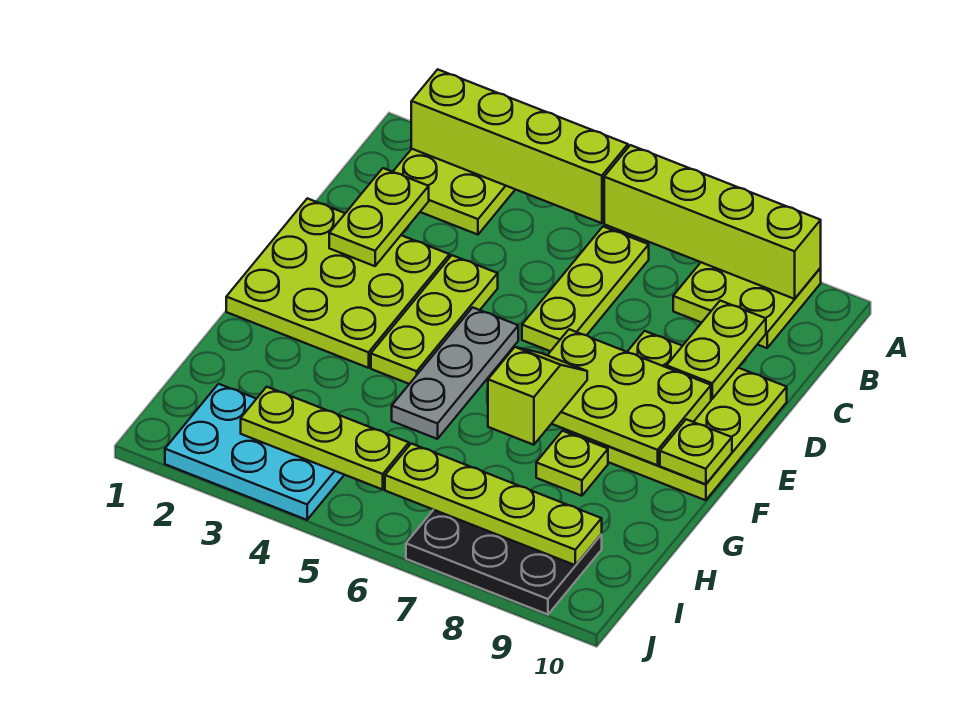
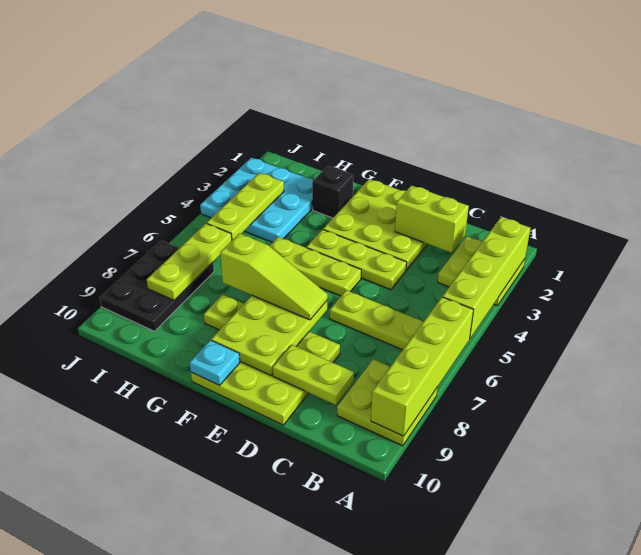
lime 1x2 plate [329,168,429,266] -> lime 1x2 brick [395,185,469,253]
grey 1x3 plate [392,307,518,439] -> lime 1x3 plate [270,237,361,296]
lime 1x2 slope [488,347,587,445] -> lime 1x3 slope [220,233,328,320]
lime 1x1 plate [660,419,732,484] -> cyan 1x1 plate [190,340,240,385]
none -> black 1x1 brick [312,166,353,218]
cyan 2x3 plate [165,384,344,520] -> cyan 3x3 plate [200,158,313,242]
lime 1x4 plate [385,444,602,565] -> lime 1x3 plate [147,223,232,300]

